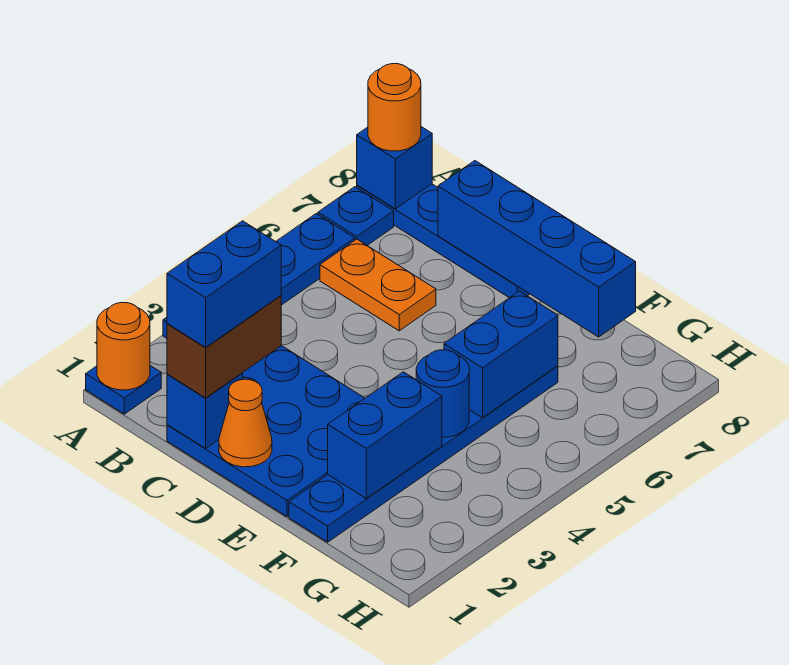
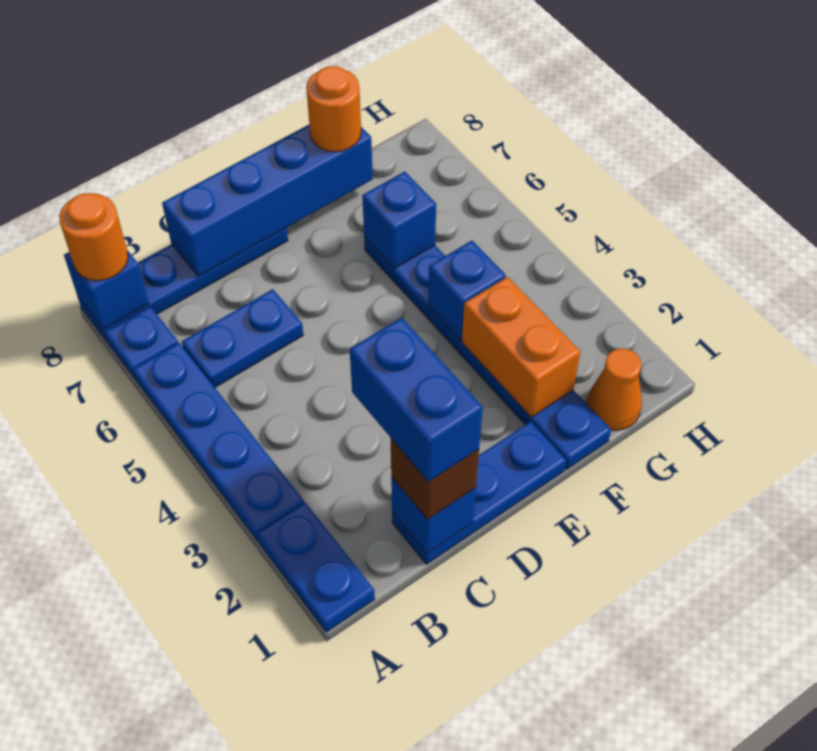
blue 1x1 plate [86,366,161,414] -> blue 1x2 plate [257,503,375,632]
orange 1x1 round brick [97,302,150,390] -> orange 1x1 round brick moved to [306,66,361,152]
orange 1x2 plate [320,239,436,331] -> blue 1x2 plate [182,289,303,387]
blue 3x3 plate [167,345,365,516] -> blue 1x3 plate [392,421,566,564]
brown 1x2 brick [167,296,281,398] -> brown 1x1 brick [391,439,479,519]
orange 1x1 cone [219,379,272,467] -> orange 1x1 cone moved to [587,349,642,430]
blue 1x2 brick [328,372,442,498] -> orange 1x2 brick [462,277,580,417]
blue 1x1 round brick [416,350,469,437] -> blue 1x1 brick [428,241,506,340]
blue 1x2 brick [444,291,558,418] -> blue 1x1 brick [362,171,436,269]

